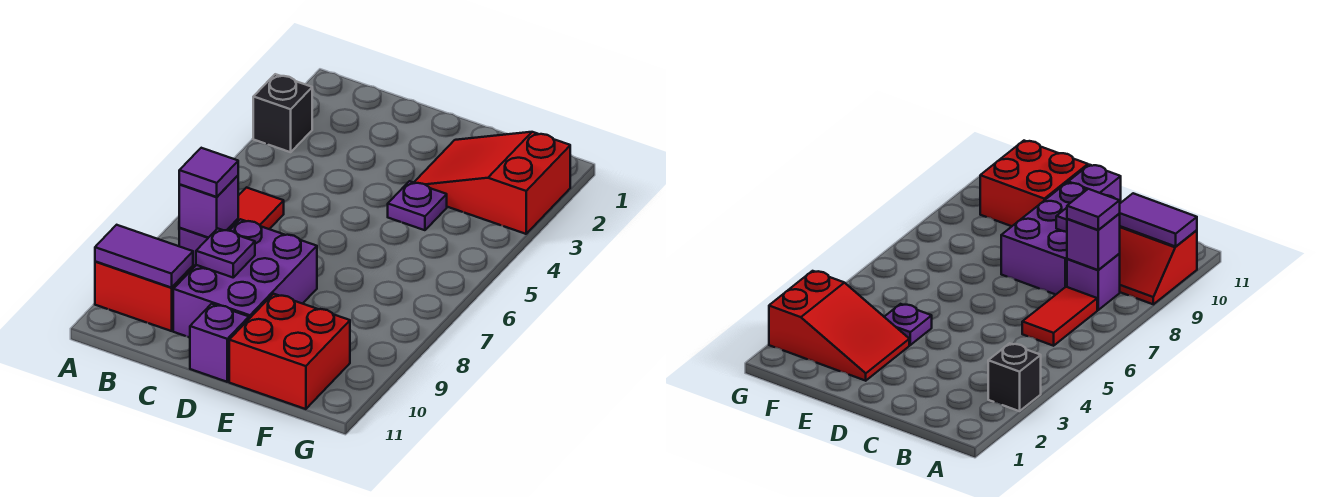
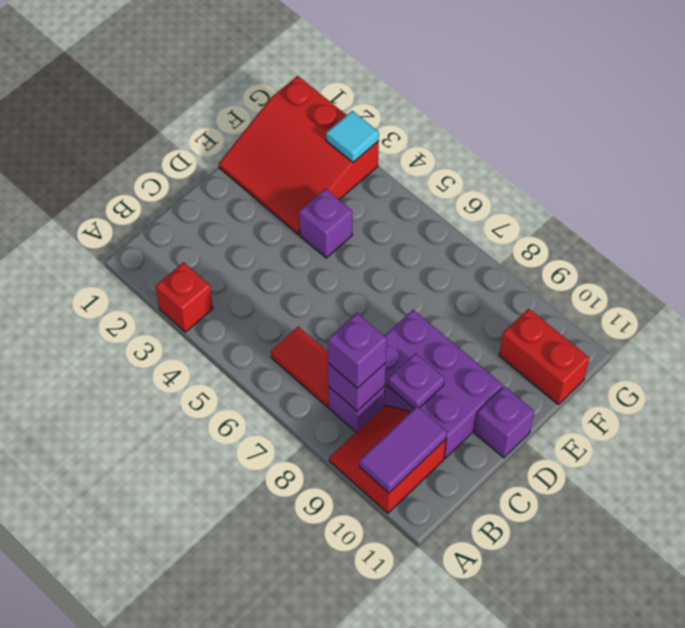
black 1x1 brick [253,74,312,152] -> red 1x1 brick [156,262,213,332]
purple 1x1 tile [179,148,238,197] -> purple 1x1 brick [328,313,387,388]
red 2x3 slope [414,132,570,234] -> red 3x3 slope [219,76,379,235]
purple 1x1 plate [388,181,447,230] -> purple 1x1 brick [299,189,352,258]
red 2x2 brick [229,294,350,409] -> red 1x2 brick [499,309,589,404]
none -> cyan 1x1 tile [326,111,379,162]

